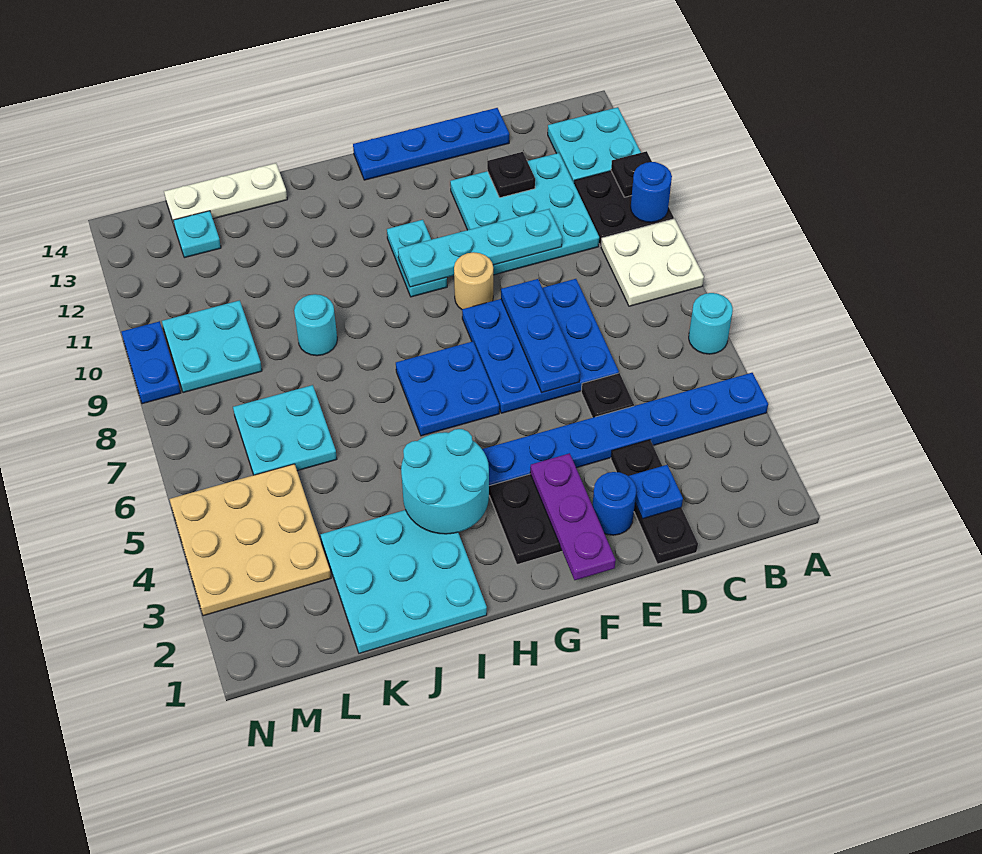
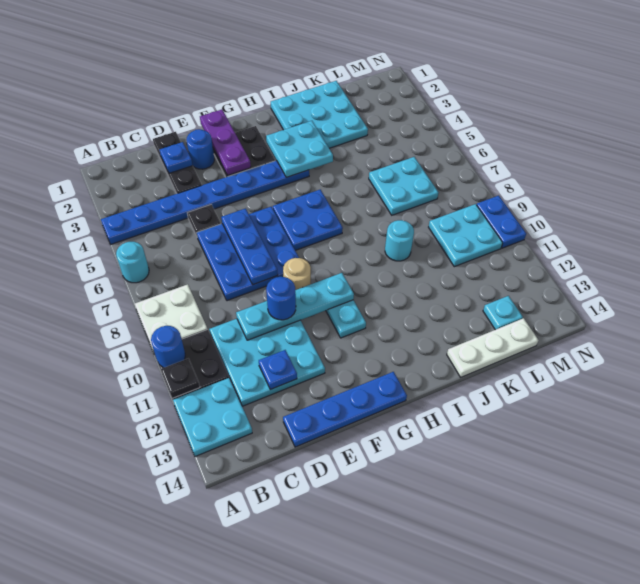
black 1x1 plate [487,152,535,198] -> blue 1x1 plate [259,350,297,390]
none -> blue 1x1 round brick [266,277,296,320]
cyan 2x2 round brick [401,429,489,534] -> cyan 2x2 plate [266,121,333,177]
tan 3x3 plate [170,464,331,616] -> none

